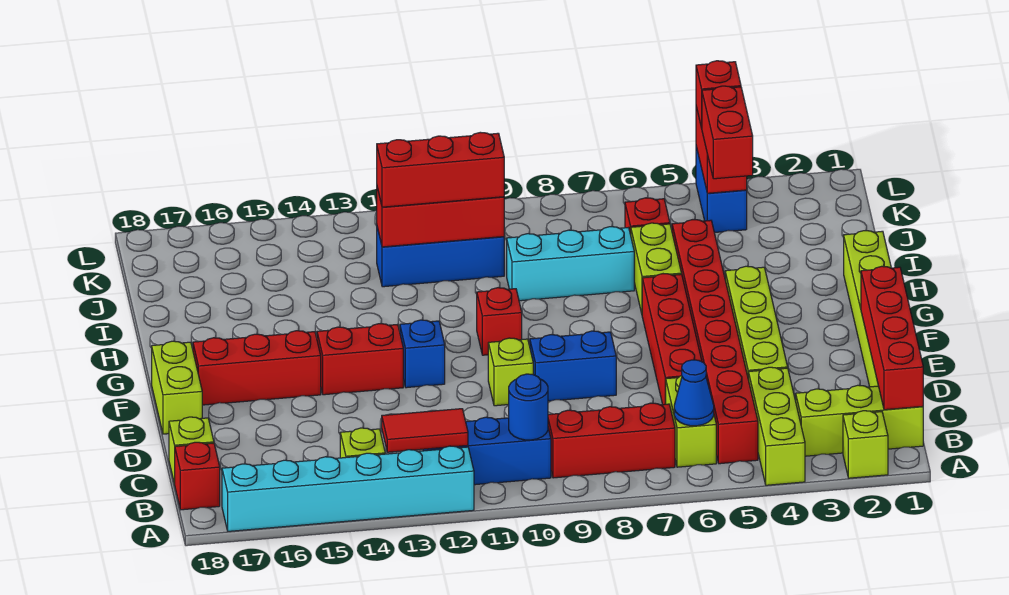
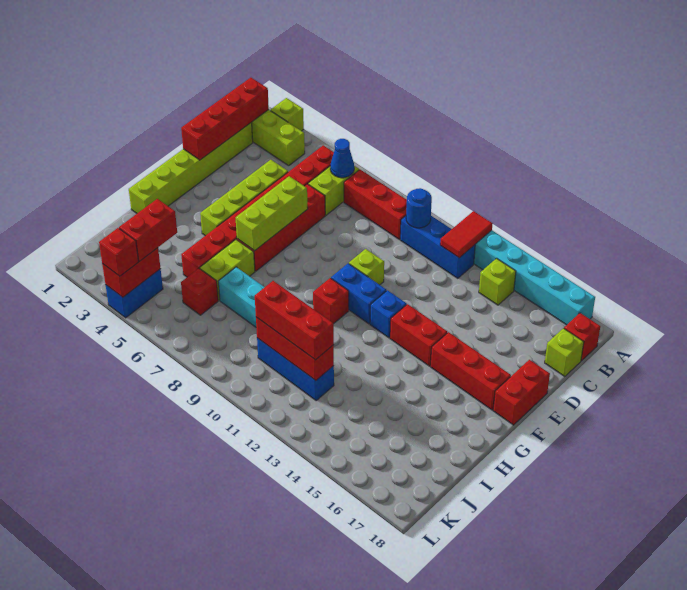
lime 1x3 brick [748,367,805,485] -> lime 1x3 brick moved to [236,176,308,251]
red 1x2 tile [382,409,468,452] -> red 1x2 tile turned to [440,211,493,258]
blue 1x2 brick [530,331,616,401] -> blue 1x2 brick moved to [331,264,386,324]
lime 1x2 brick [152,341,202,434] -> red 1x2 brick [493,360,550,425]

